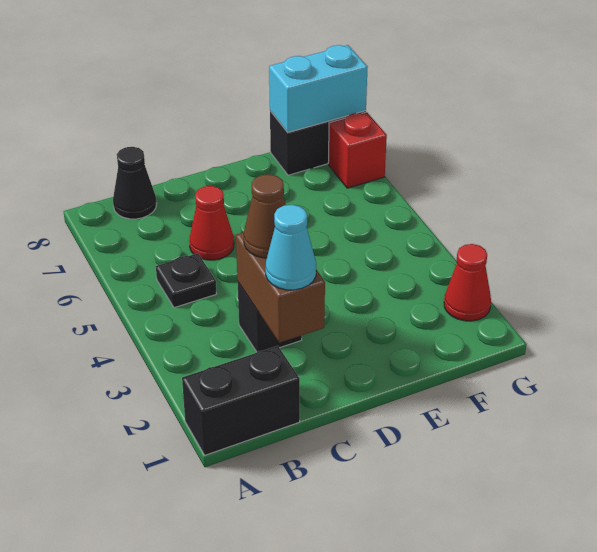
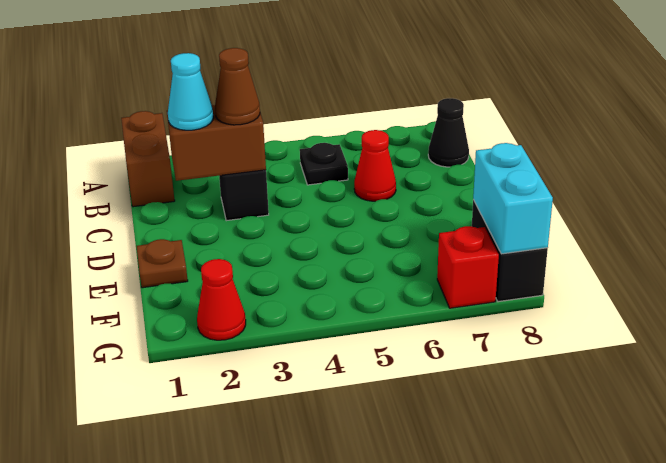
black 1x2 brick [182,346,300,455] -> brown 1x2 brick [121,111,175,207]
none -> brown 1x1 plate [137,239,188,288]

